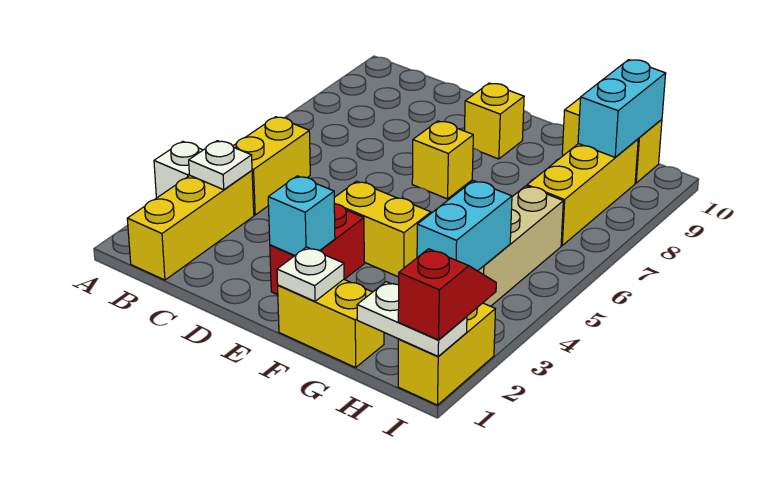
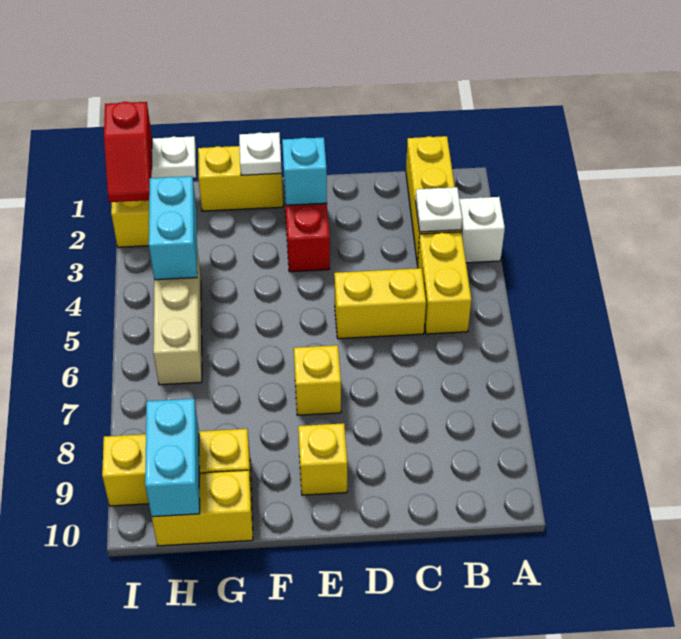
yellow 1x2 brick [334,181,431,277] -> yellow 1x2 brick moved to [334,268,426,339]
yellow 1x3 brick [527,139,638,245] -> yellow 1x3 brick turned to [102,429,251,506]

